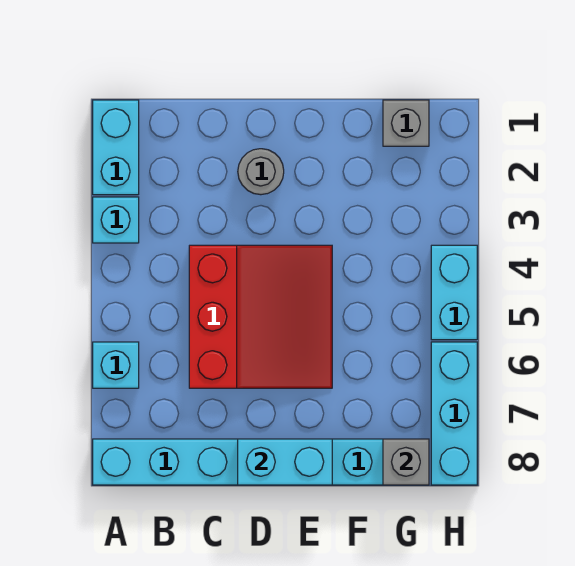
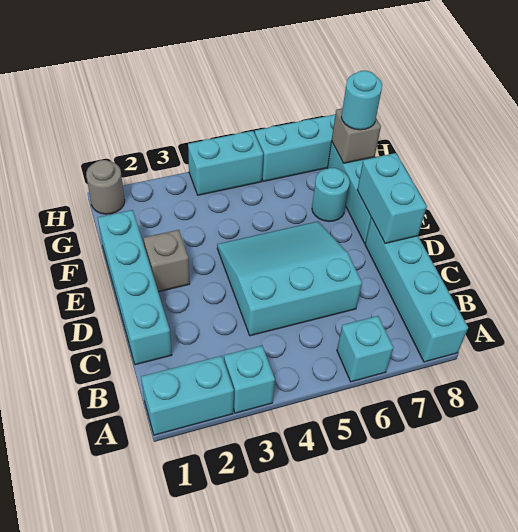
none -> cyan 1x4 brick [98,210,172,365]
red 3x3 slope [189,245,332,388] -> cyan 3x3 slope [217,221,362,336]
grey 1x1 round brick [238,149,284,195] -> grey 1x1 round brick moved to [86,160,125,214]
none -> cyan 1x1 round brick [312,168,350,222]
grey 1x1 brick [383,100,429,146] -> grey 1x1 brick moved to [144,230,190,292]
none -> cyan 1x1 round brick [341,71,382,130]

